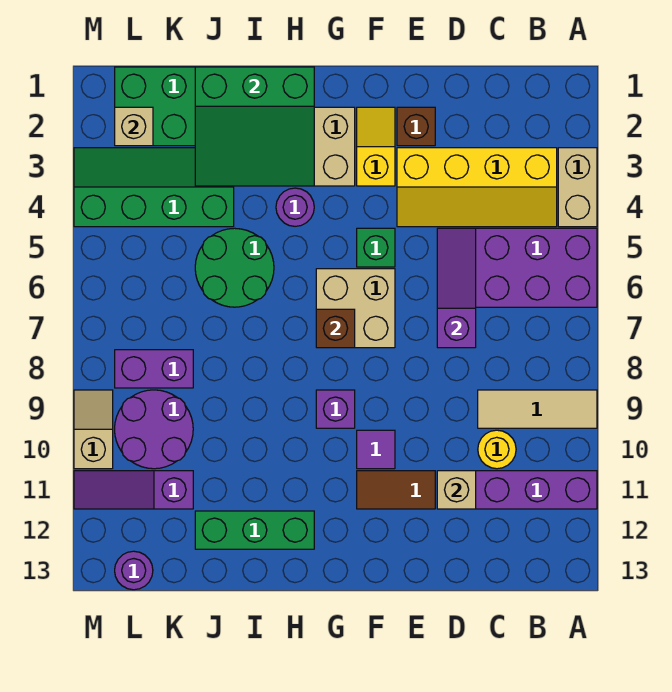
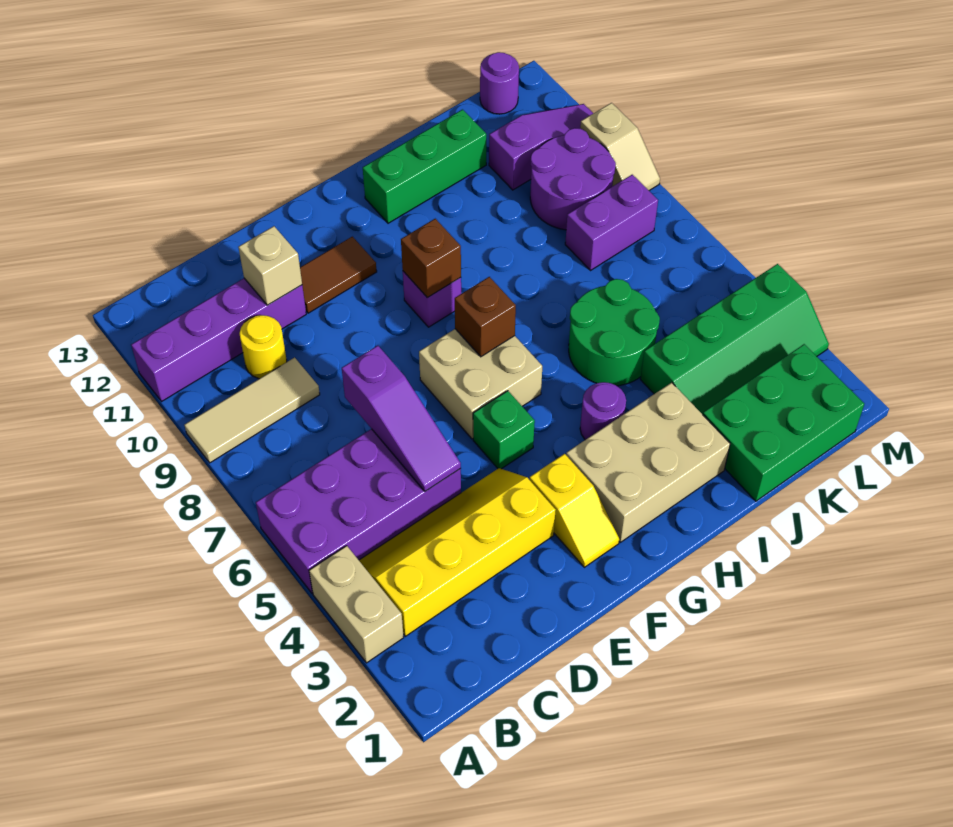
brown 1x1 brick [397,107,435,146] -> brown 1x1 brick moved to [401,219,461,298]
purple 1x1 tile [357,430,395,469] -> none
green 3x3 slope [195,67,314,186] -> none
tan 1x1 brick [115,107,153,146] -> none

